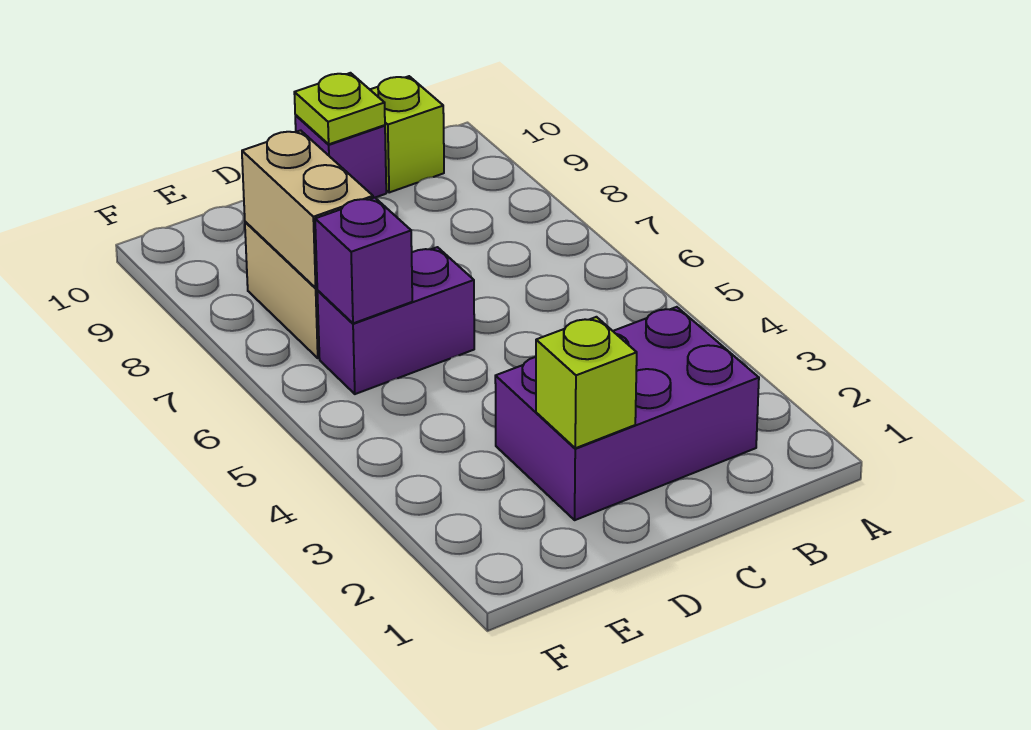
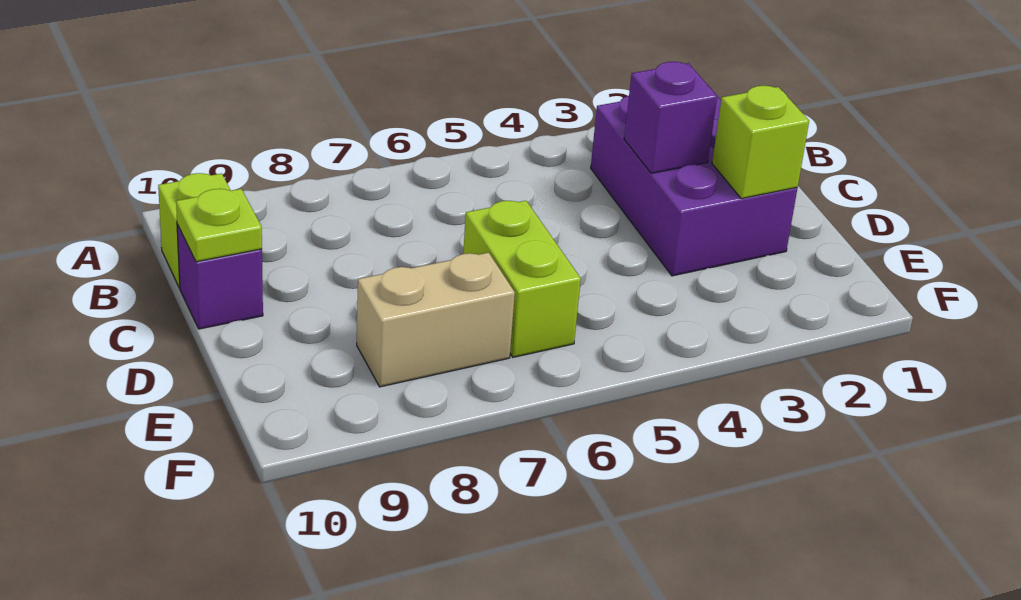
purple 1x2 brick [317,247,474,394] -> lime 1x2 brick [463,201,581,357]
purple 1x1 brick [315,198,412,323] -> purple 1x1 brick moved to [624,62,717,173]
tan 1x2 brick [242,130,373,288] -> none

